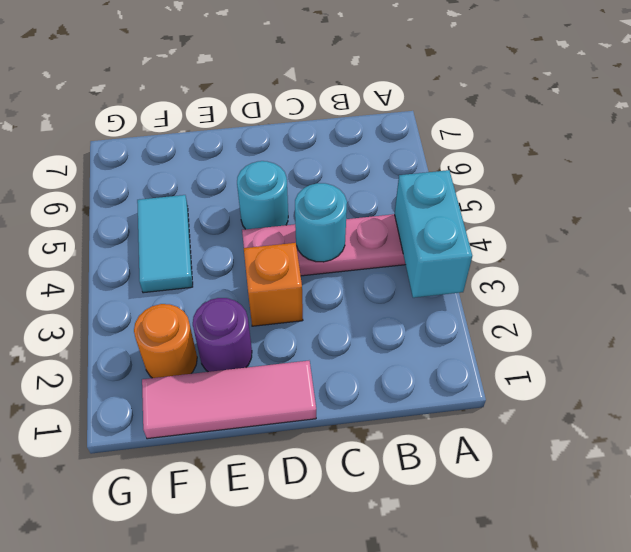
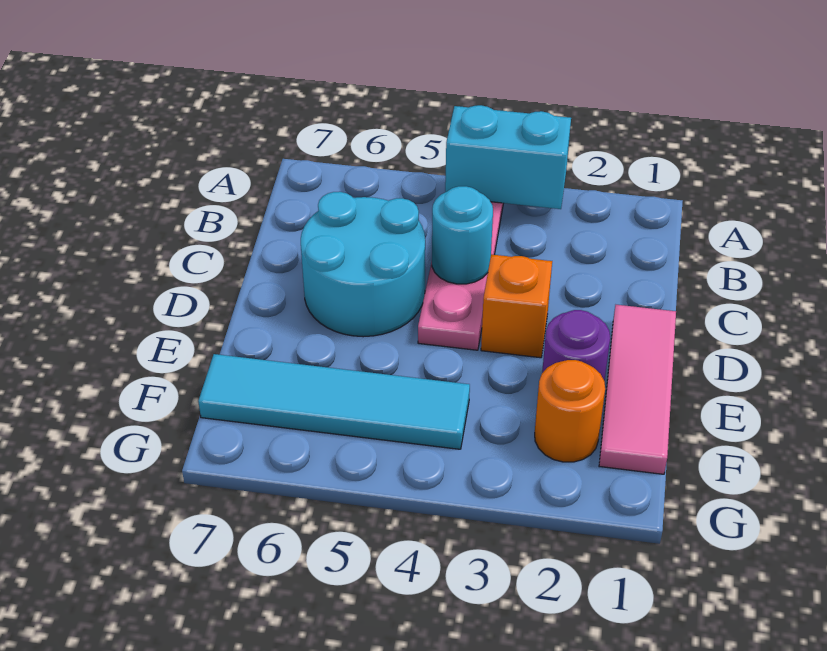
cyan 1x1 round brick [237,161,288,229] -> cyan 2x2 round brick [301,192,425,337]
cyan 1x2 tile [137,195,193,293] -> cyan 1x4 tile [198,354,470,449]

